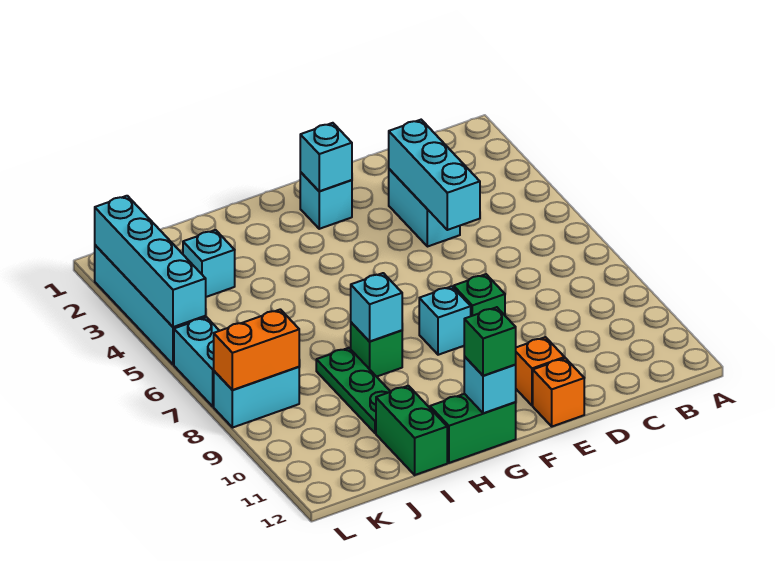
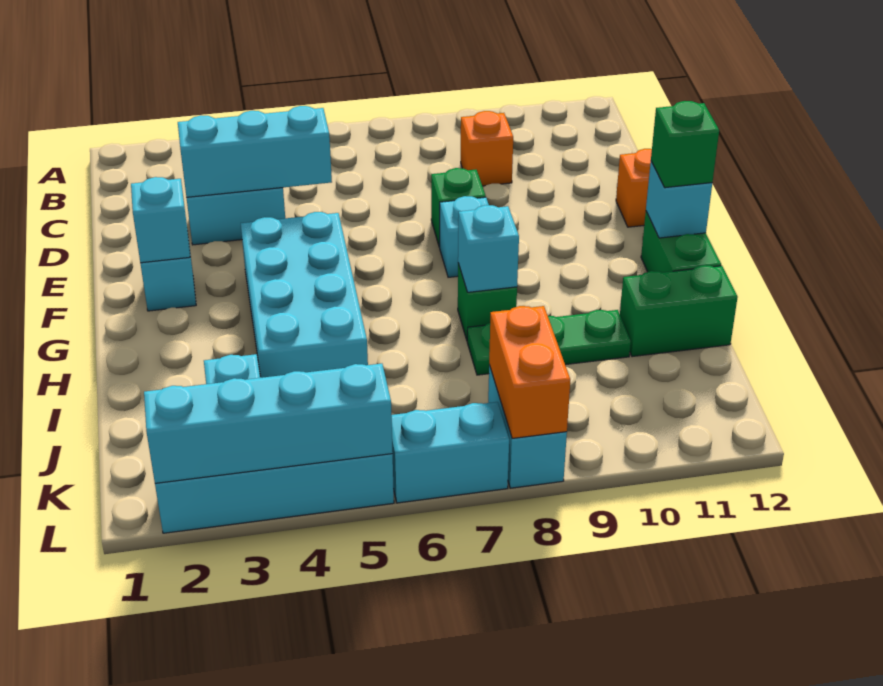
orange 1x1 brick [515,337,565,406] -> orange 1x1 brick moved to [461,111,513,186]
none -> cyan 2x4 brick [241,212,368,378]

